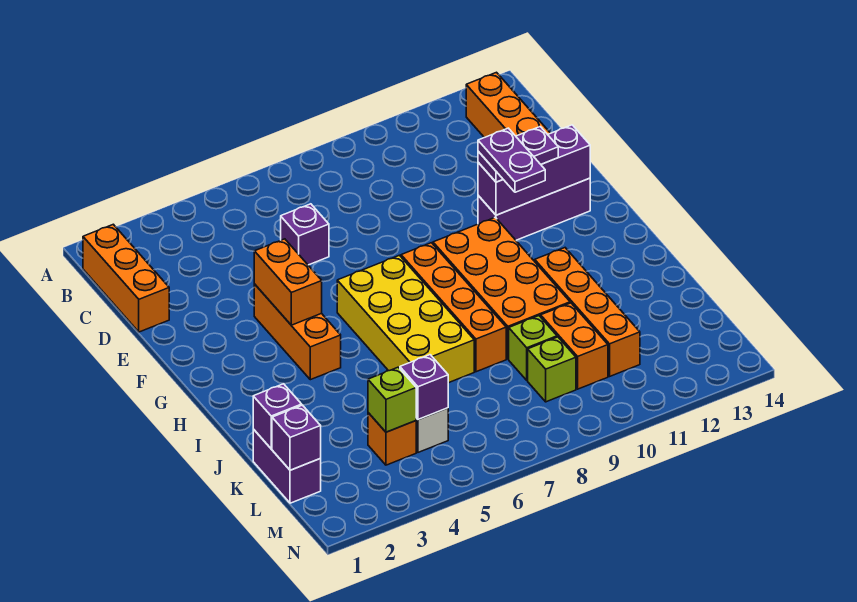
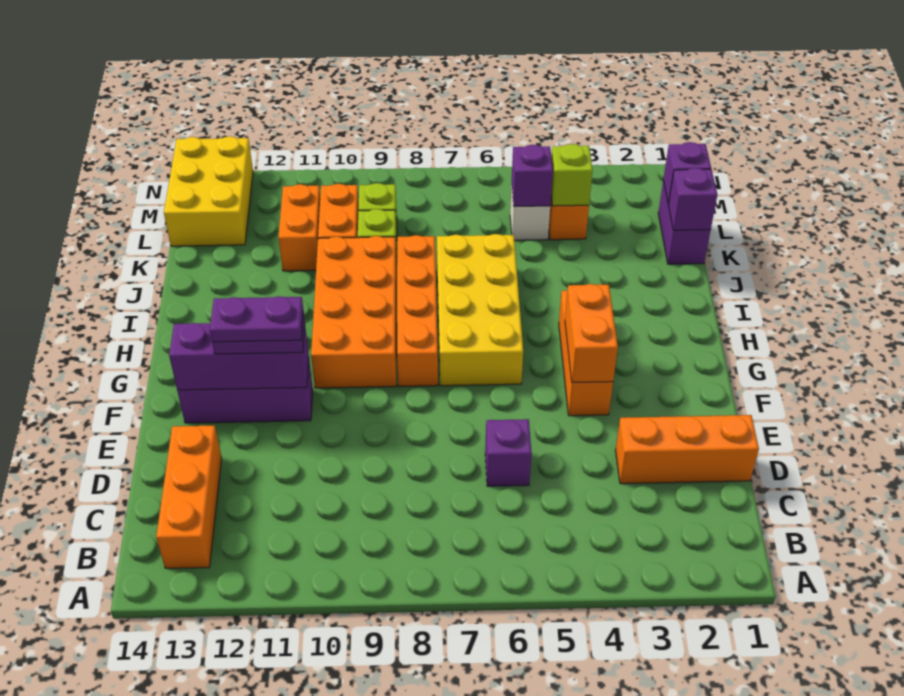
orange 1x3 brick [83,224,169,332] -> orange 1x3 brick turned to [616,415,759,484]
purple 1x2 plate [478,128,545,192] -> purple 1x2 plate turned to [210,296,303,342]
orange 1x4 brick [535,248,640,376] -> orange 1x2 brick [278,184,320,271]
none -> yellow 2x3 brick [164,136,253,246]

